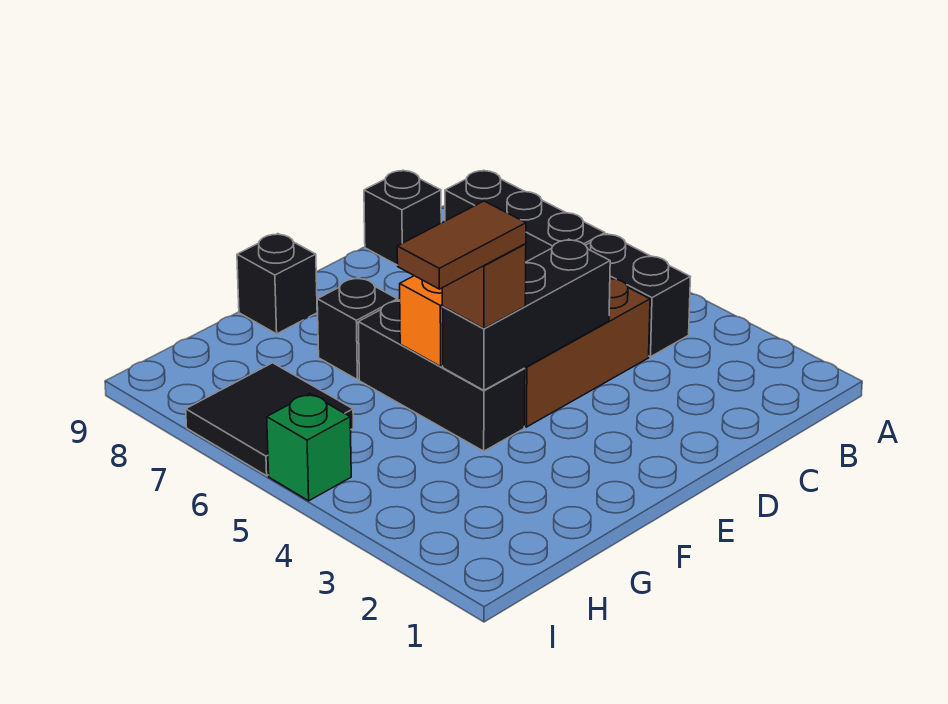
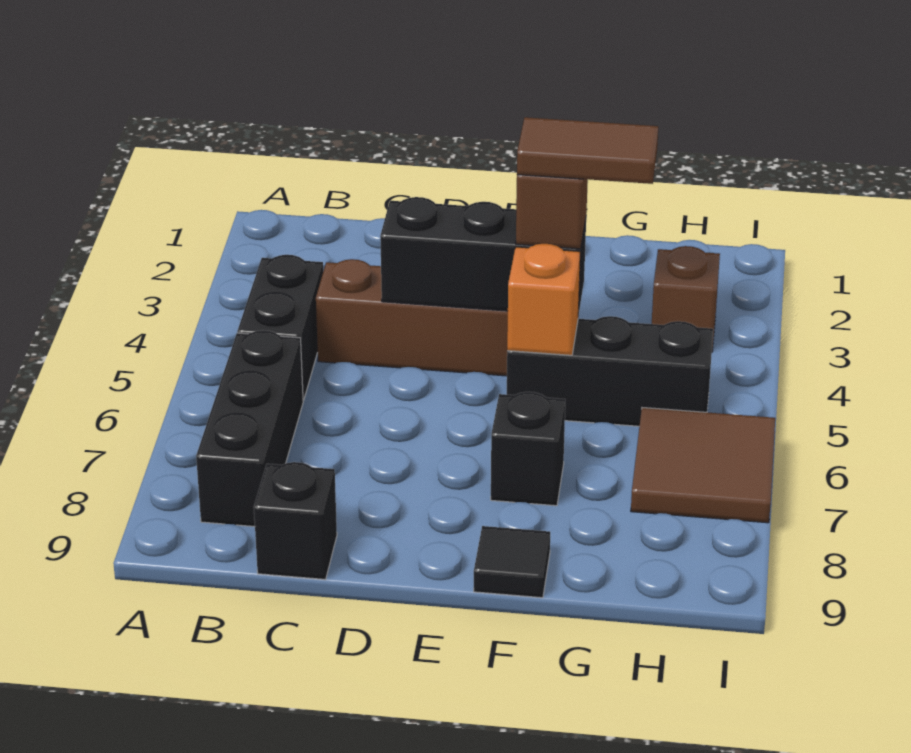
black 1x3 brick [358,300,525,451] -> black 1x3 brick turned to [507,316,713,426]
black 1x1 brick [237,234,317,334] -> black 1x1 tile [474,526,550,598]
none -> brown 1x1 brick [652,246,720,351]
black 2x2 tile [186,363,353,476] -> brown 2x2 tile [631,408,775,523]
green 1x1 brick [267,394,351,501] -> none

